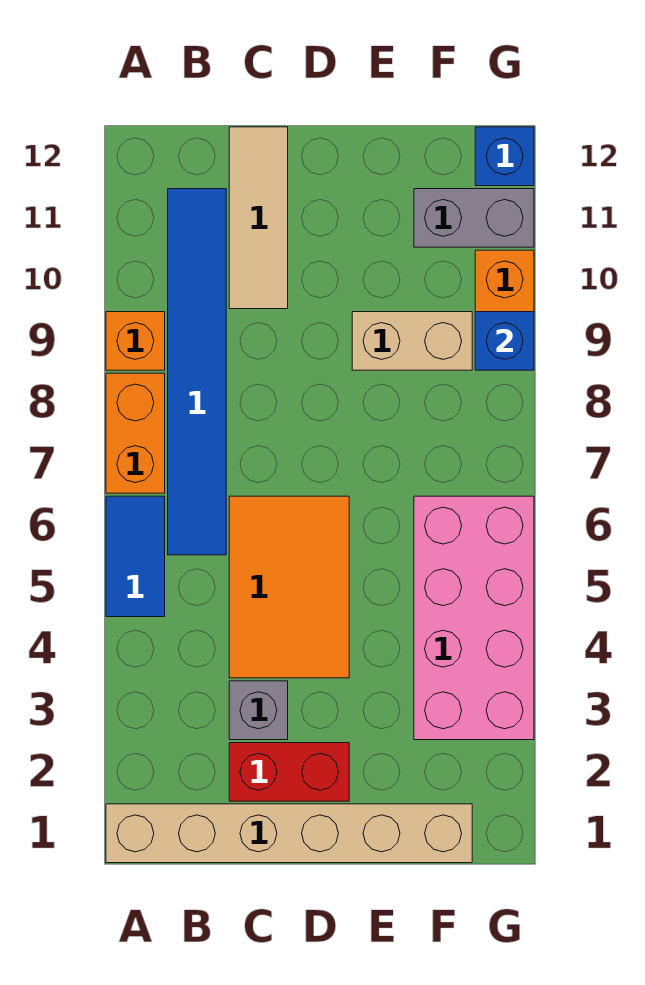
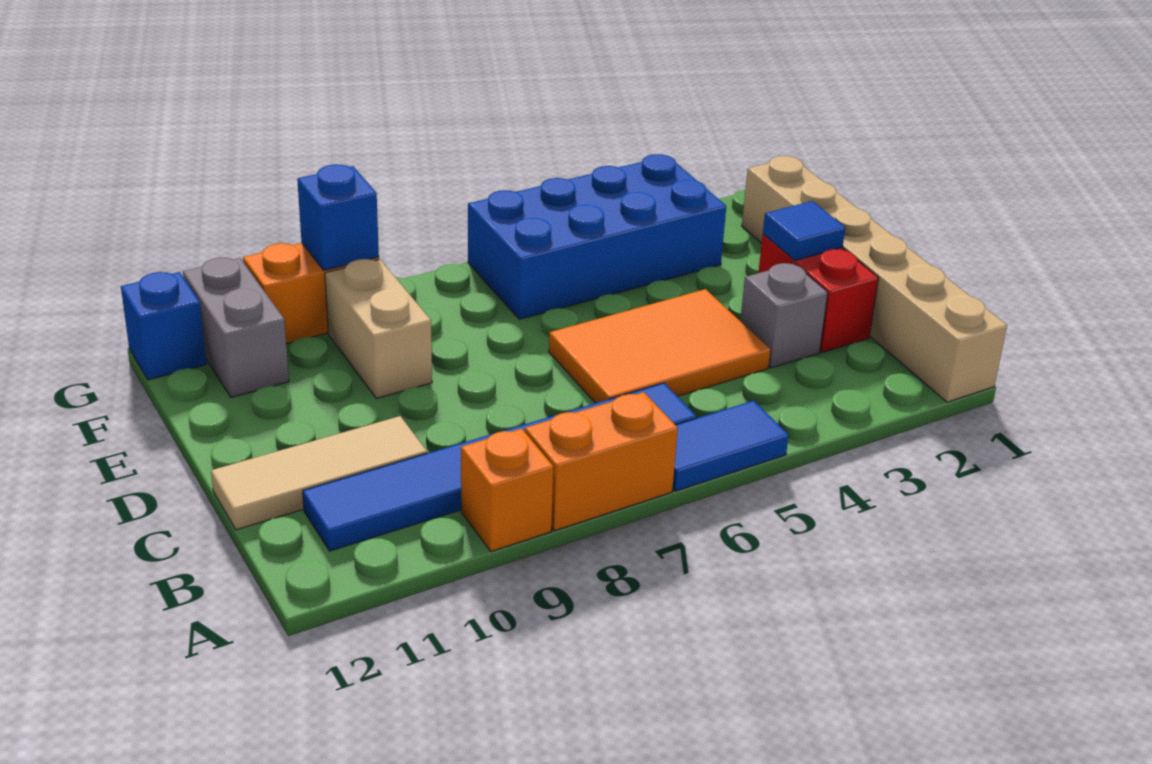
none -> blue 1x1 tile [763,201,845,261]
pink 2x4 brick [414,496,534,740] -> blue 2x4 brick [468,154,726,319]

